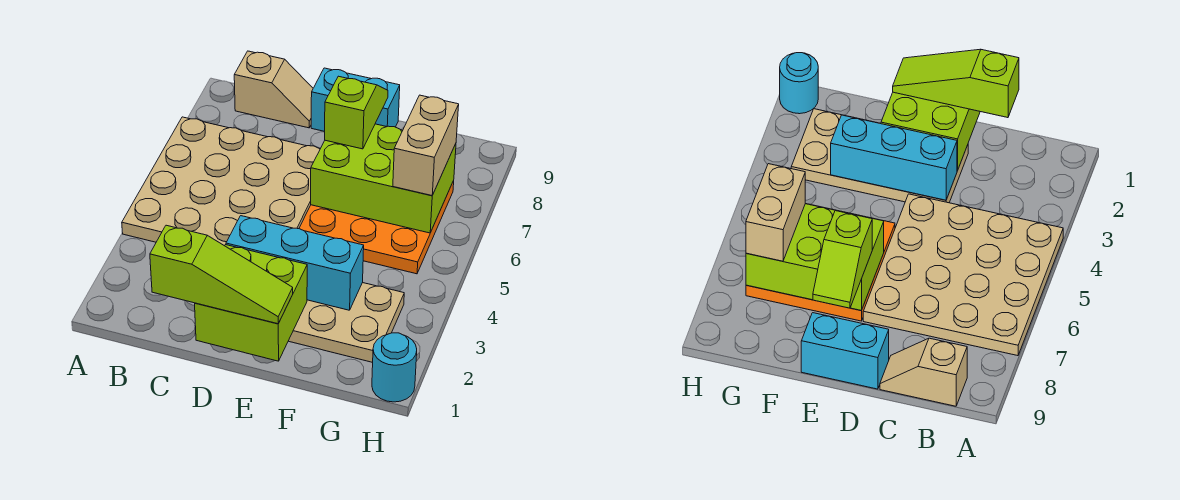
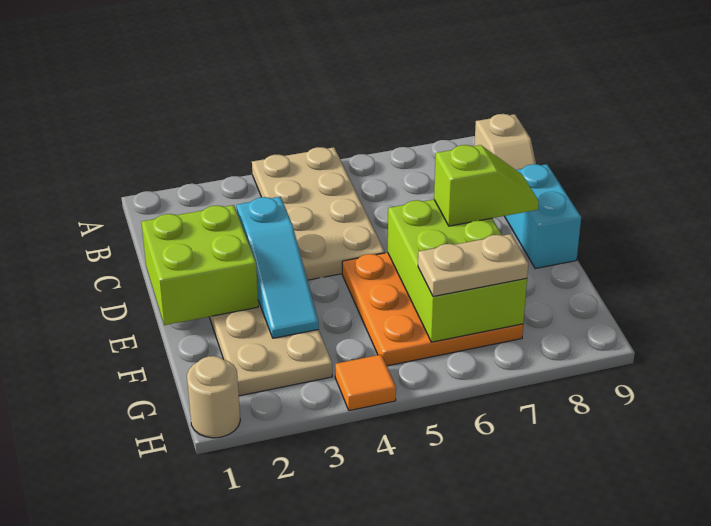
tan 4x4 plate [122,117,320,246] -> tan 2x4 plate [252,147,385,280]
lime 1x3 slope [150,225,293,324] -> none
cyan 1x3 brick [226,216,364,310] -> cyan 1x3 slope [236,197,319,338]
tan 1x2 brick [393,95,459,196] -> tan 1x2 plate [418,234,528,296]
cyan 1x1 round brick [372,333,417,402] -> tan 1x1 round brick [187,356,240,438]
none -> orange 1x1 tile [335,355,396,411]

